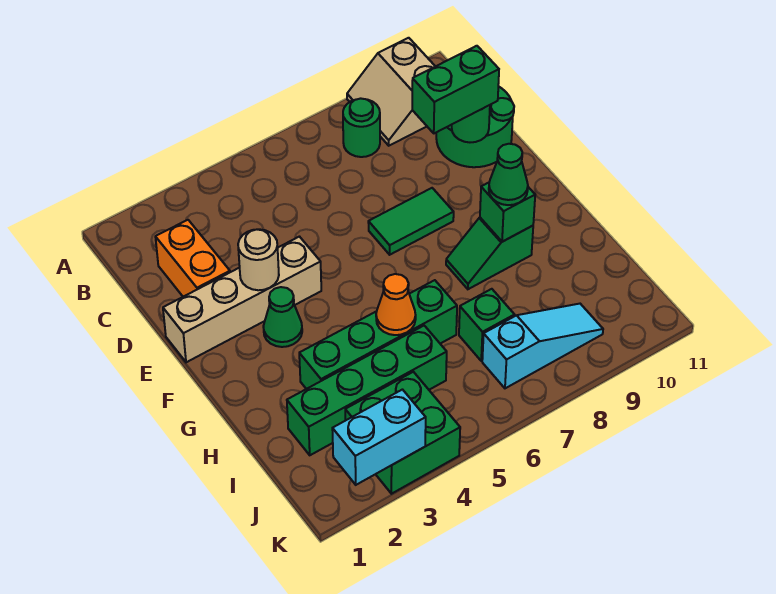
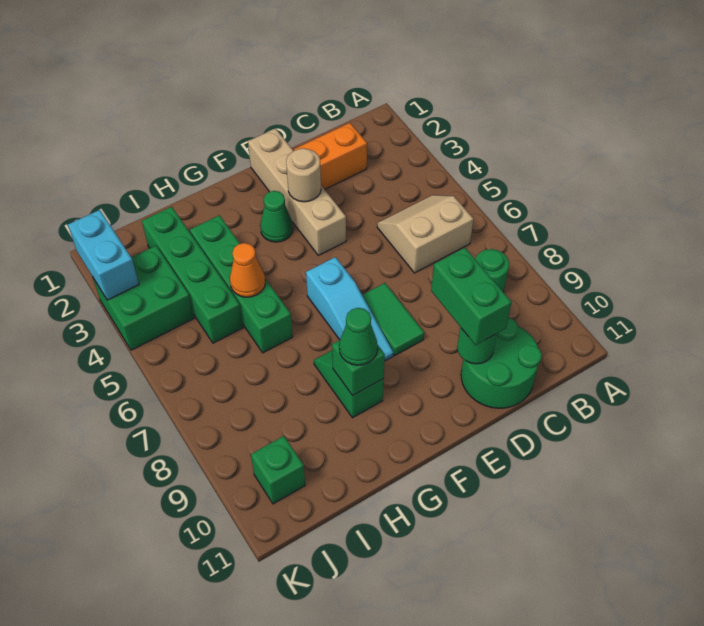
tan 2x2 slope [347,38,435,146] -> tan 2x2 slope moved to [377,195,474,273]
green 1x1 brick [459,289,515,361] -> green 1x1 brick moved to [251,436,305,504]
cyan 1x3 slope [482,304,603,388] -> cyan 1x3 slope moved to [306,257,393,361]

